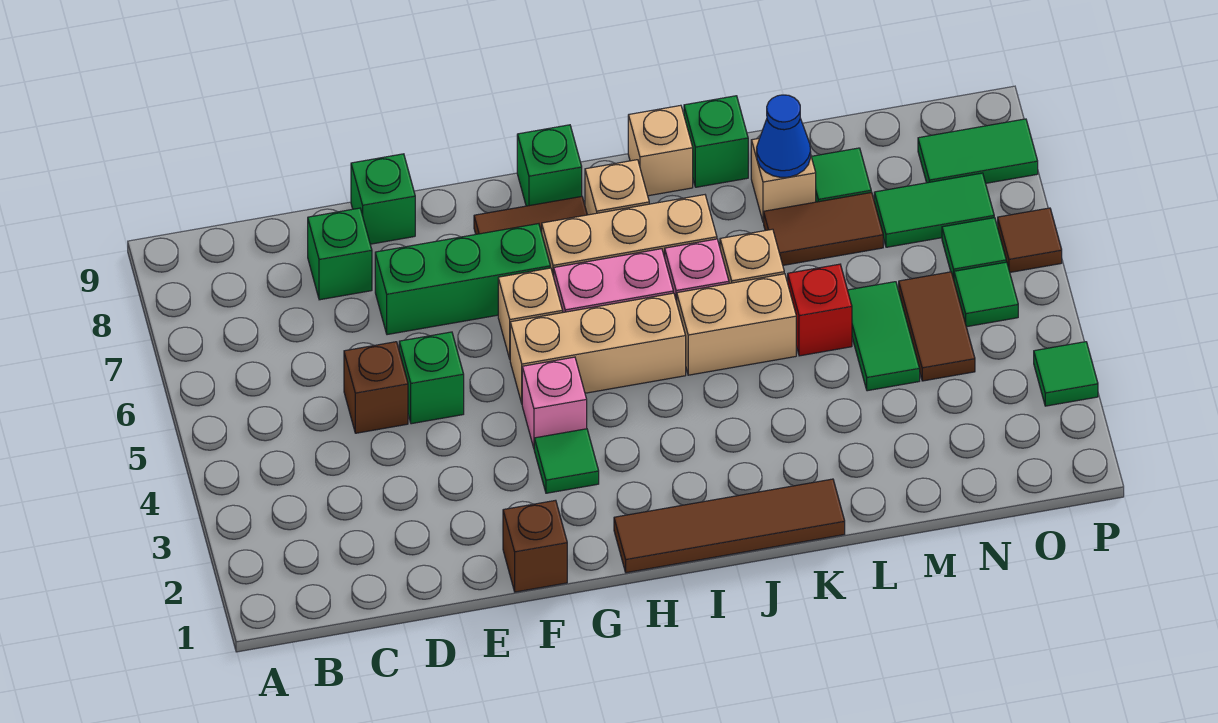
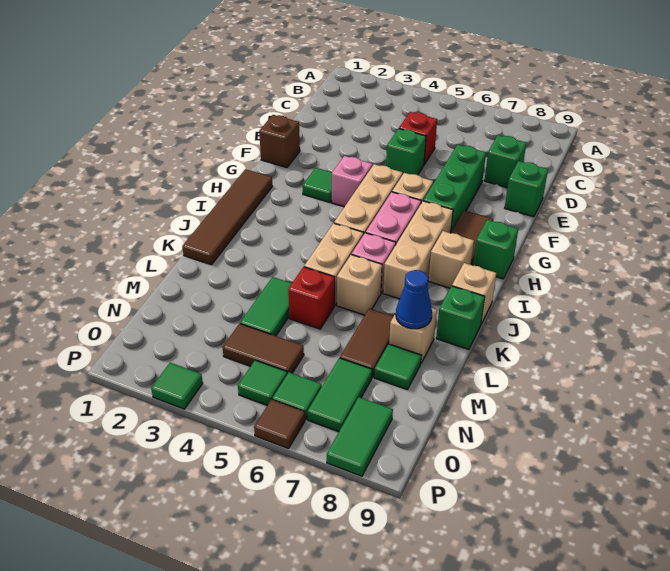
brown 1x1 brick [344,342,408,433] -> red 1x1 brick [399,112,437,164]
green 1x2 tile [848,282,920,391] -> green 1x2 tile turned to [240,277,292,336]

